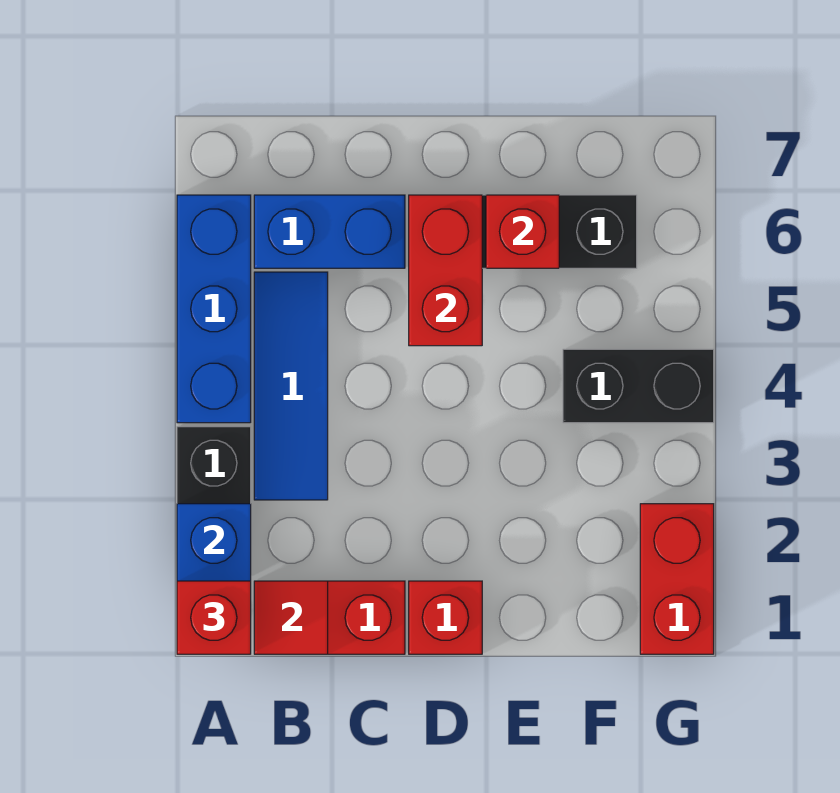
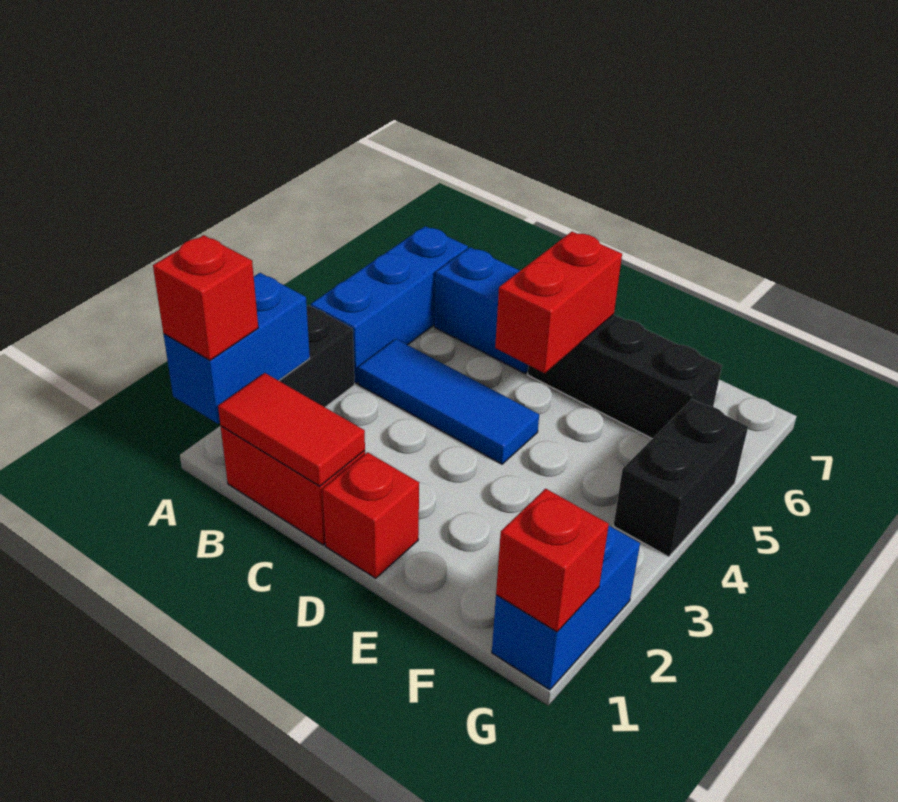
red 1x1 tile [254,581,328,654] -> red 1x2 tile [218,373,365,486]
blue 1x3 tile [254,272,328,500] -> blue 1x3 tile turned to [358,339,539,464]
red 1x1 brick [486,195,559,268] -> red 1x1 brick moved to [496,489,609,632]
black 1x2 brick [563,349,714,423] -> black 1x2 brick turned to [613,399,748,557]
red 1x2 brick [640,504,714,654] -> blue 1x2 brick [492,526,640,690]

